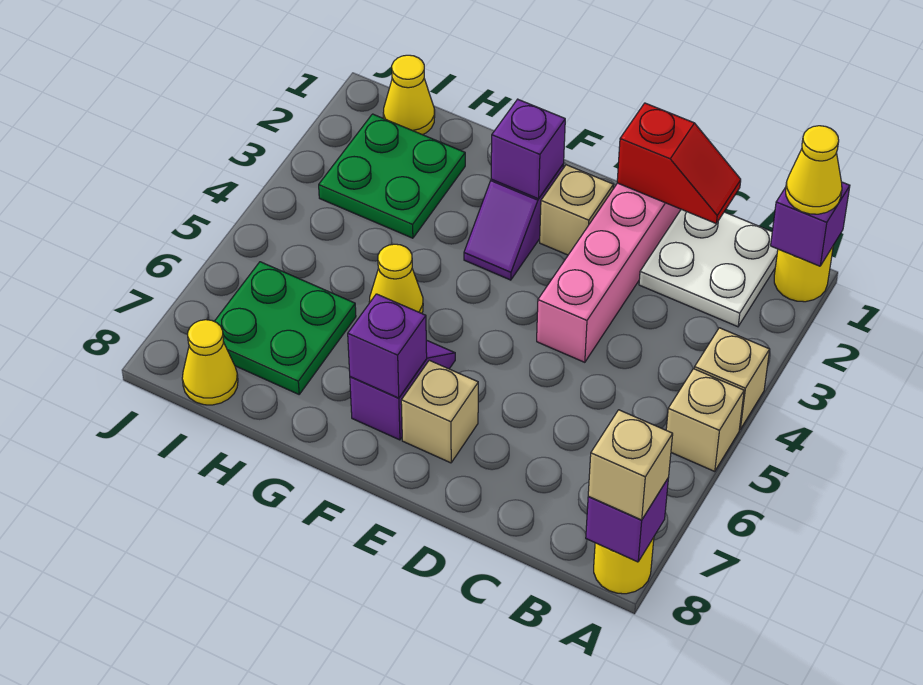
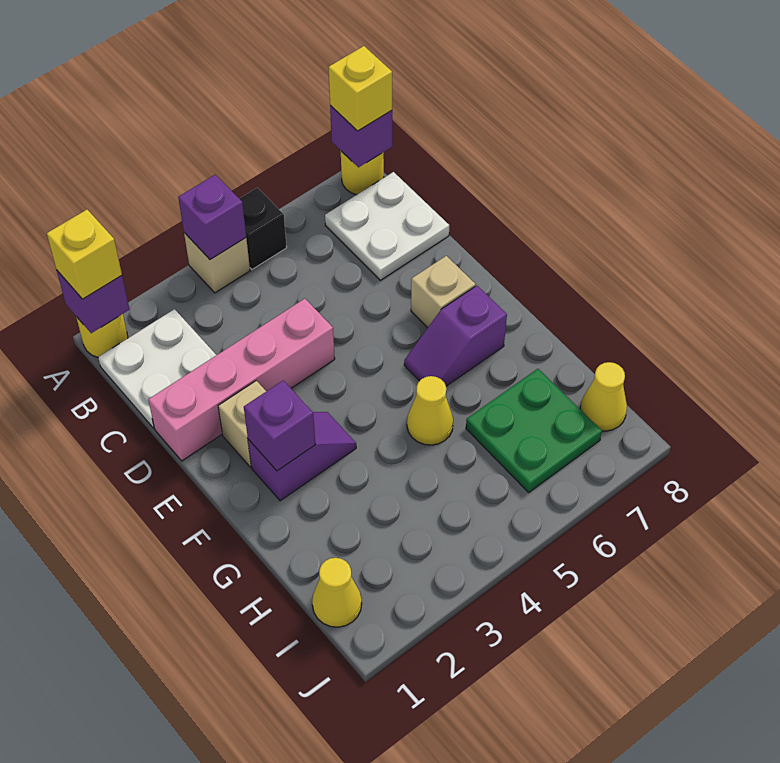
yellow 1x1 cone [786,126,842,214] -> yellow 1x1 brick [47,210,122,299]
tan 1x1 brick [666,369,744,472] -> black 1x1 brick [239,188,287,269]
tan 1x1 brick [588,410,673,520] -> yellow 1x1 brick [329,46,392,131]
none -> white 2x2 plate [325,172,449,280]
red 1x2 slope [617,103,741,223] -> none
purple 1x1 brick [348,294,427,398] -> purple 1x1 brick moved to [178,175,246,260]
green 2x2 plate [319,114,465,238] -> none

